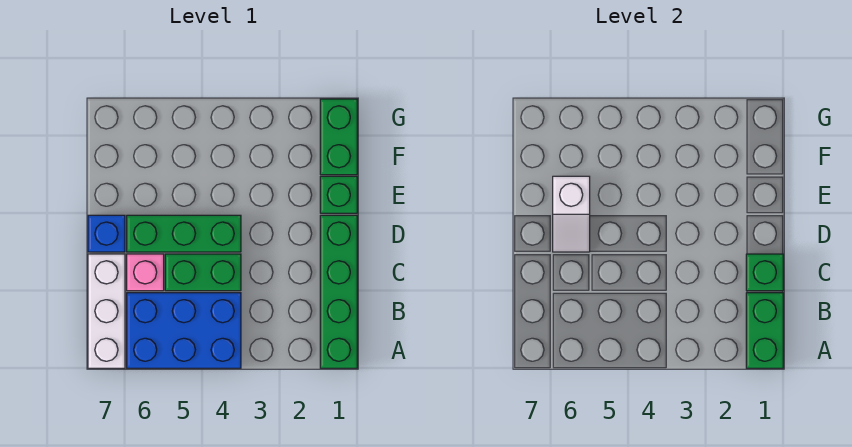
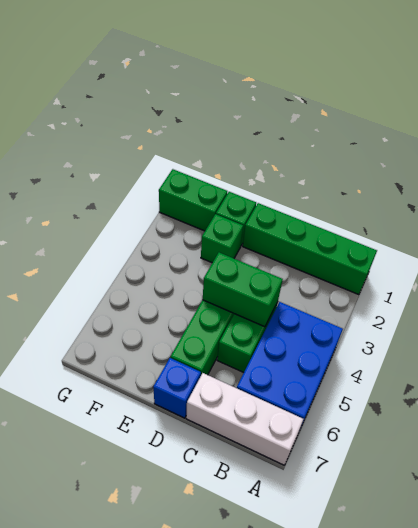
green 1x2 brick [746,293,783,368] -> green 1x2 brick moved to [203,252,283,327]
green 1x1 brick [746,254,783,291] -> green 1x1 brick moved to [201,214,243,263]
pink 1x1 brick [127,254,164,291] -> none
white 1x2 slope [553,176,590,252] -> none

